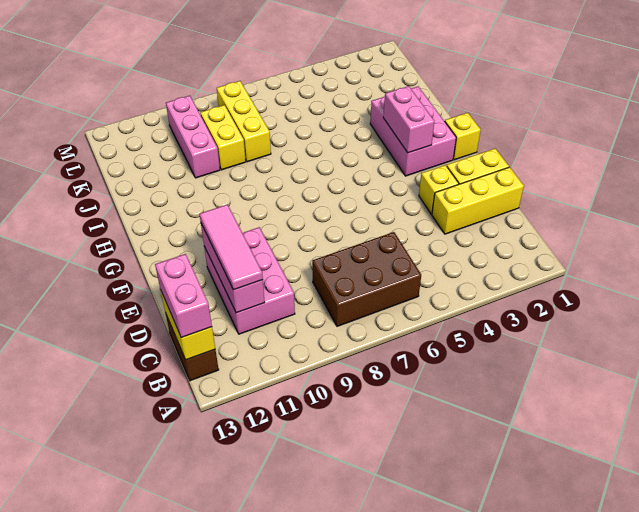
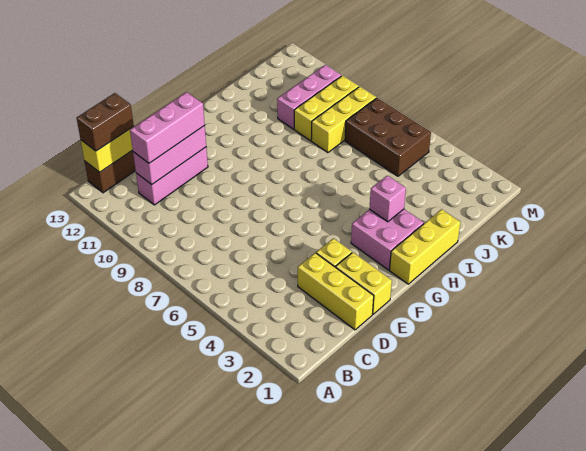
brown 2x3 brick [312,232,421,326] -> brown 2x3 brick moved to [345,98,431,176]
pink 1x2 brick [155,254,212,338] -> brown 1x2 brick [77,93,134,151]
pink 2x3 brick [204,227,295,334] -> pink 1x3 brick [136,147,208,205]
pink 1x3 tile [200,205,263,290] -> pink 1x3 brick [130,92,205,163]
yellow 1x1 brick [445,113,481,160] -> yellow 1x3 brick [390,209,460,284]
pink 2x3 brick [370,86,456,176] -> pink 2x2 brick [351,209,424,270]
pink 1x2 brick [383,86,434,153] -> pink 1x1 brick [369,175,406,222]
yellow 1x2 brick [200,105,246,170] -> yellow 1x3 brick [294,76,359,141]

